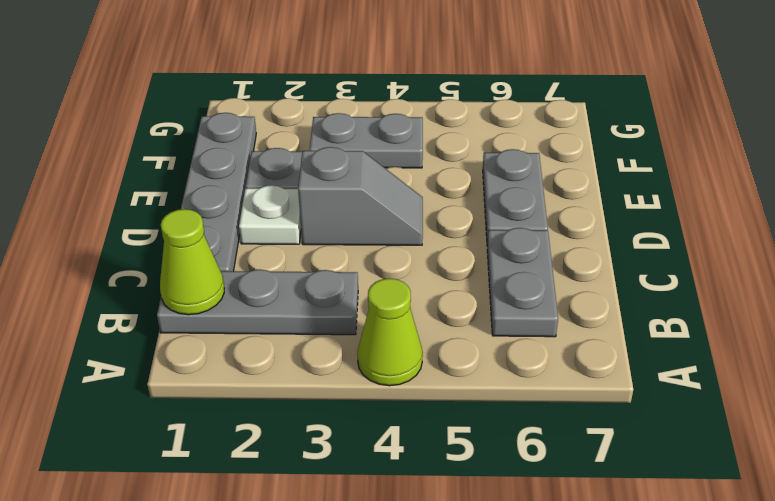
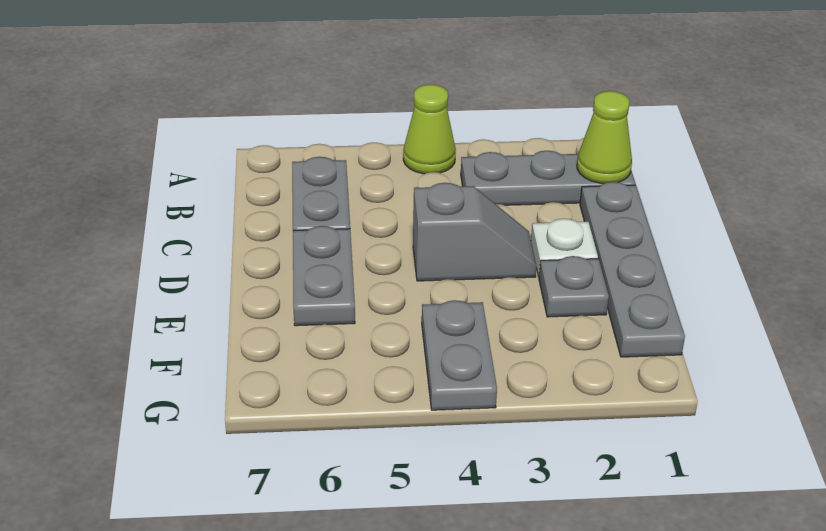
grey 1x2 slope [298,147,423,245] -> grey 1x2 slope turned to [413,183,536,281]
grey 1x2 plate [310,113,423,168] -> grey 1x2 plate turned to [422,300,497,410]

